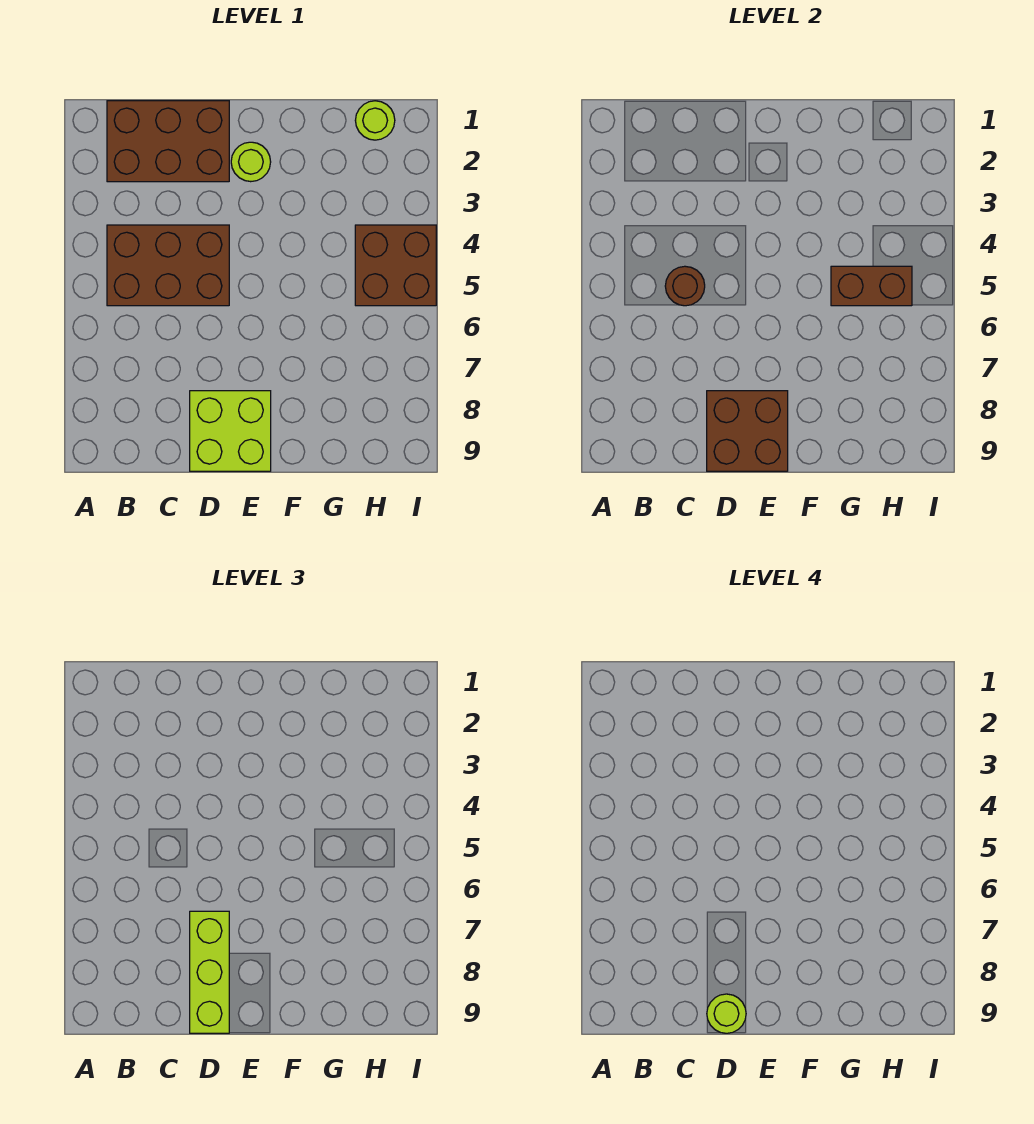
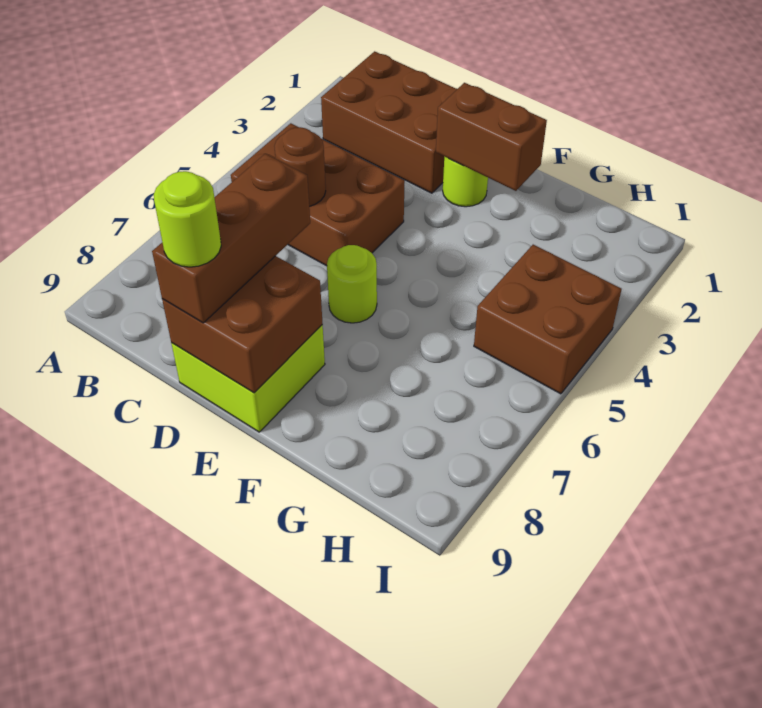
lime 1x3 brick [190,911,229,1033] -> brown 1x3 brick [152,154,310,323]
brown 1x2 brick [831,266,912,306] -> brown 1x2 brick moved to [436,83,547,191]
lime 1x1 round brick [355,101,395,140] -> lime 1x1 round brick moved to [327,245,377,323]

